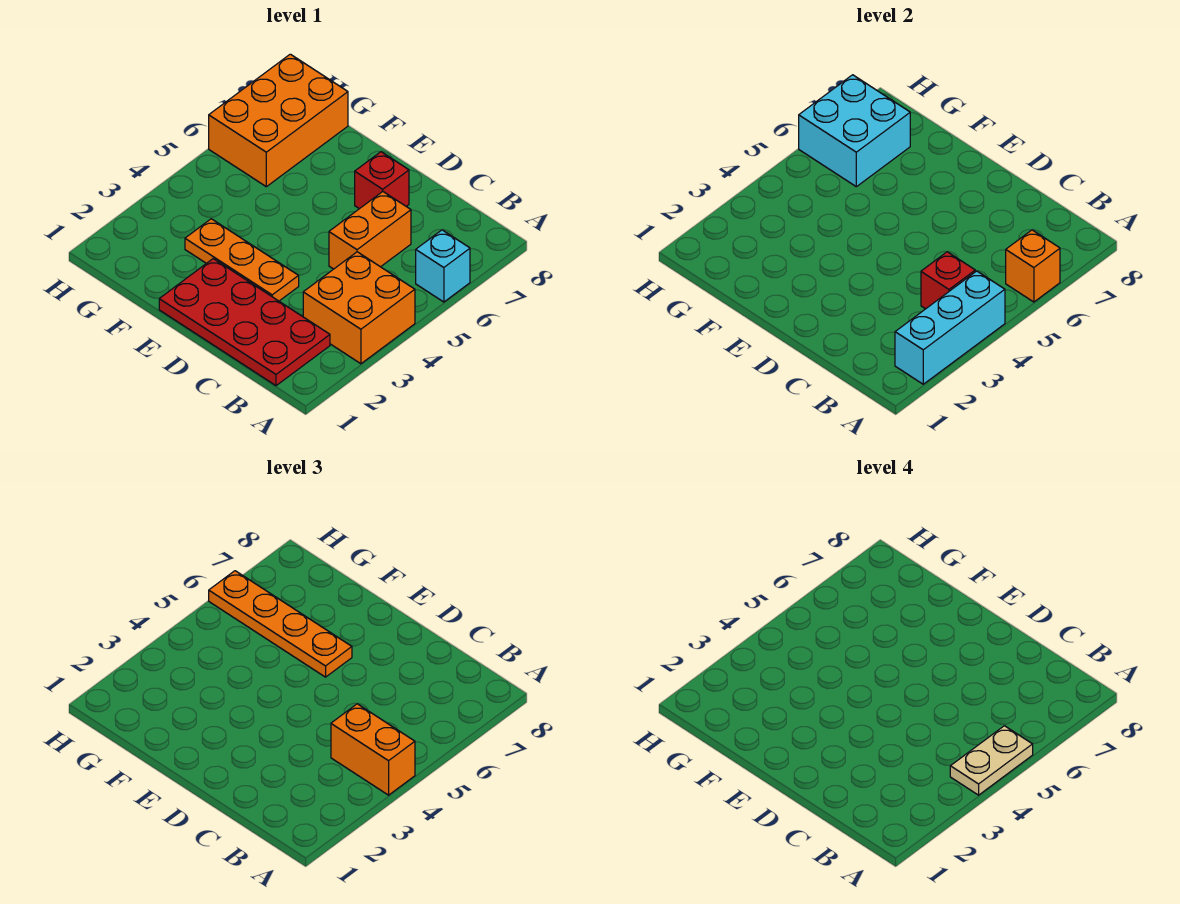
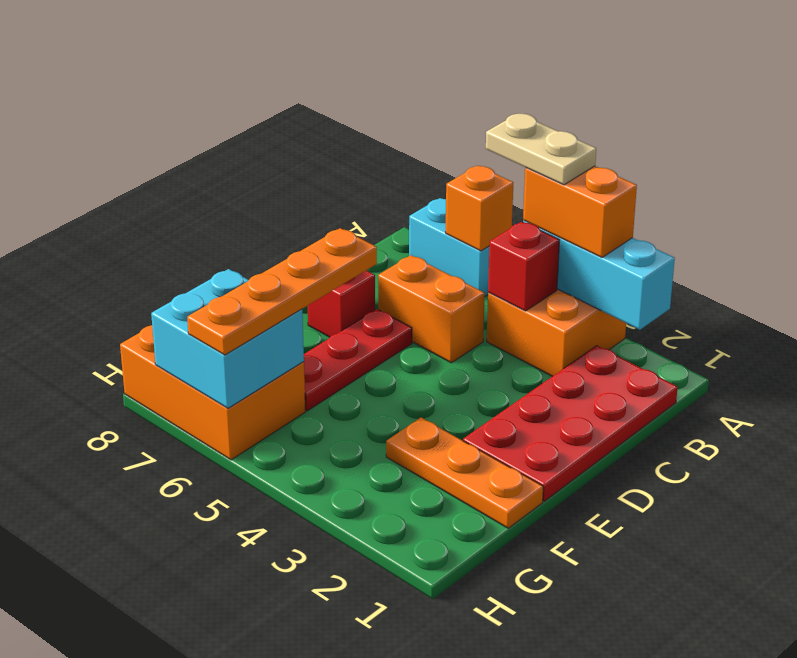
orange 1x2 brick [331,704,415,795] -> orange 1x2 brick turned to [523,166,637,257]
cyan 1x1 brick [416,230,470,302] -> cyan 1x2 brick [409,198,489,296]
orange 1x3 plate [185,219,299,301] -> orange 1x3 plate turned to [386,417,543,528]
none -> red 1x3 plate [304,309,412,411]

